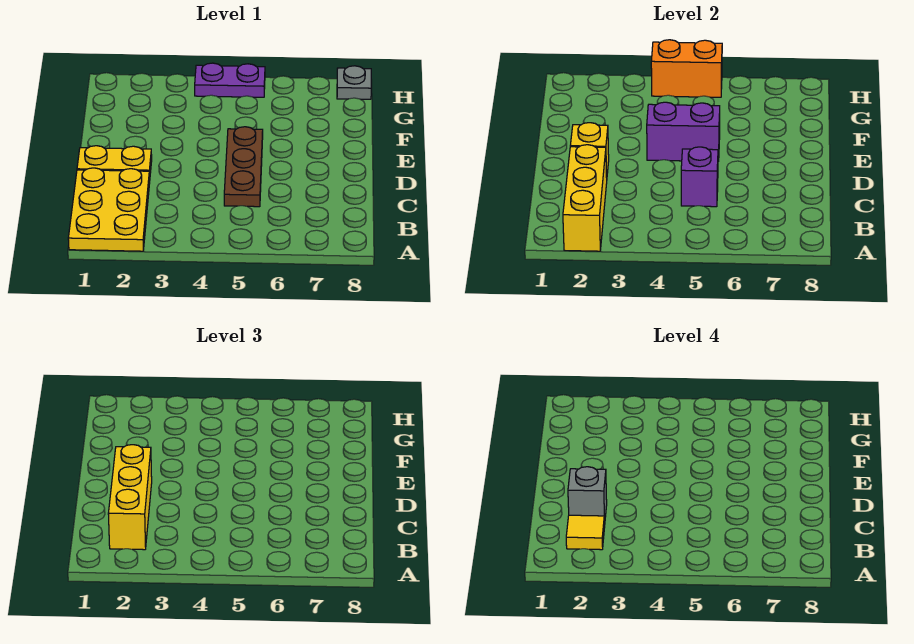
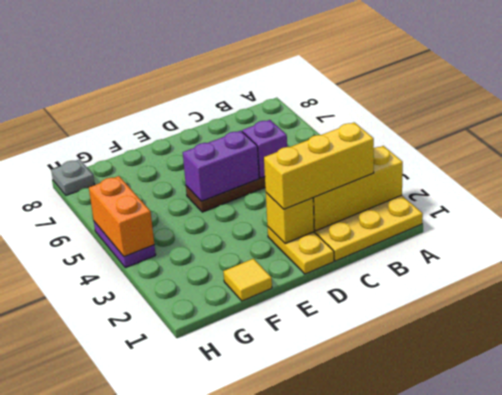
yellow 1x1 tile [566,515,605,550] -> yellow 1x1 tile moved to [223,259,272,301]
grey 1x1 brick [568,467,607,525] -> none
purple 1x2 brick [647,102,720,161] -> purple 1x2 brick turned to [183,131,259,201]

